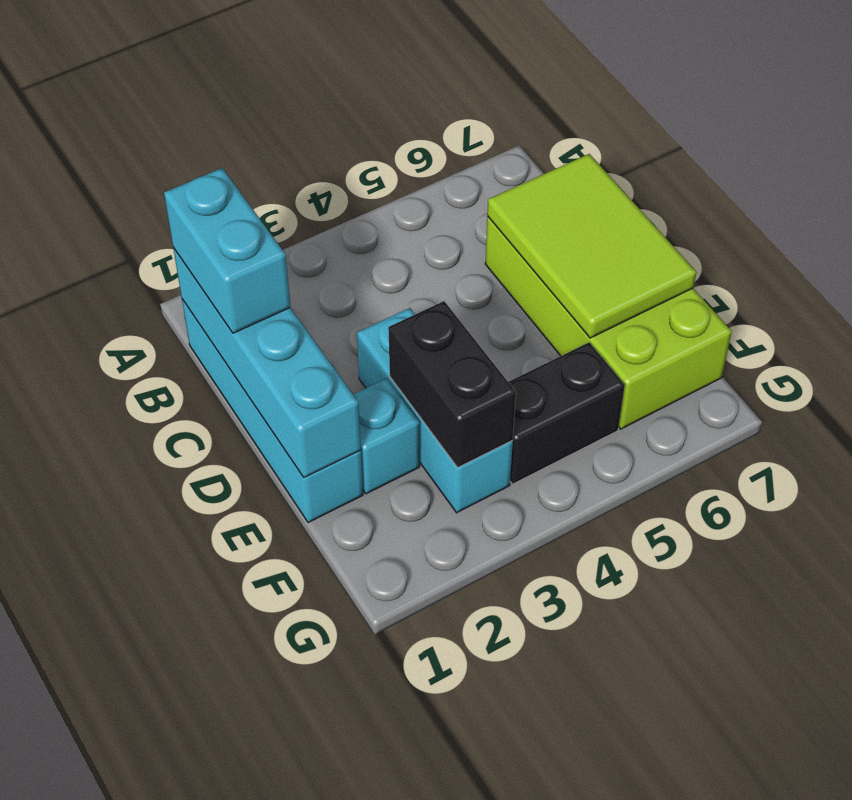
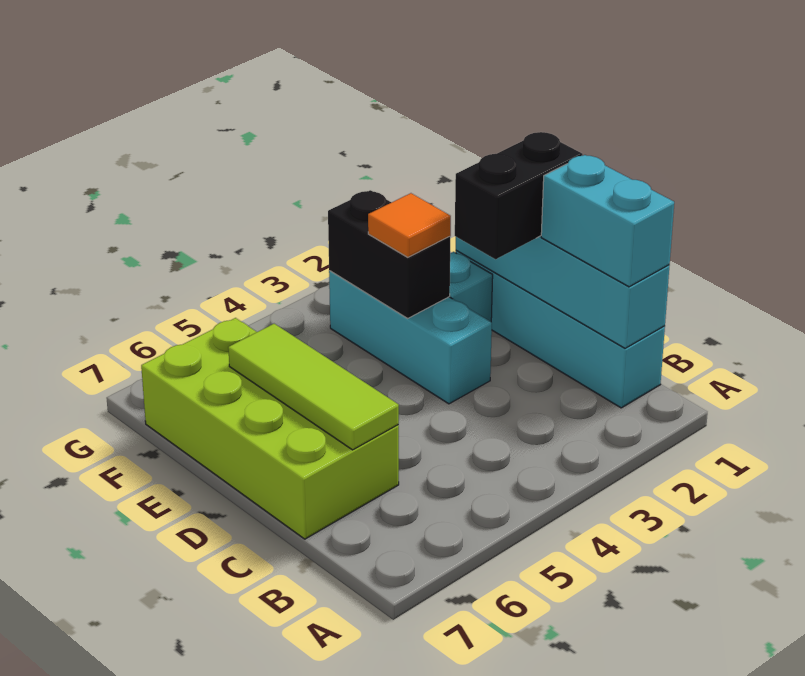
lime 2x3 tile [487,154,696,338] -> lime 1x3 tile [228,324,399,450]
none -> orange 1x1 tile [368,193,451,257]
black 1x2 brick [509,343,625,484] -> black 1x2 brick moved to [455,132,583,259]

